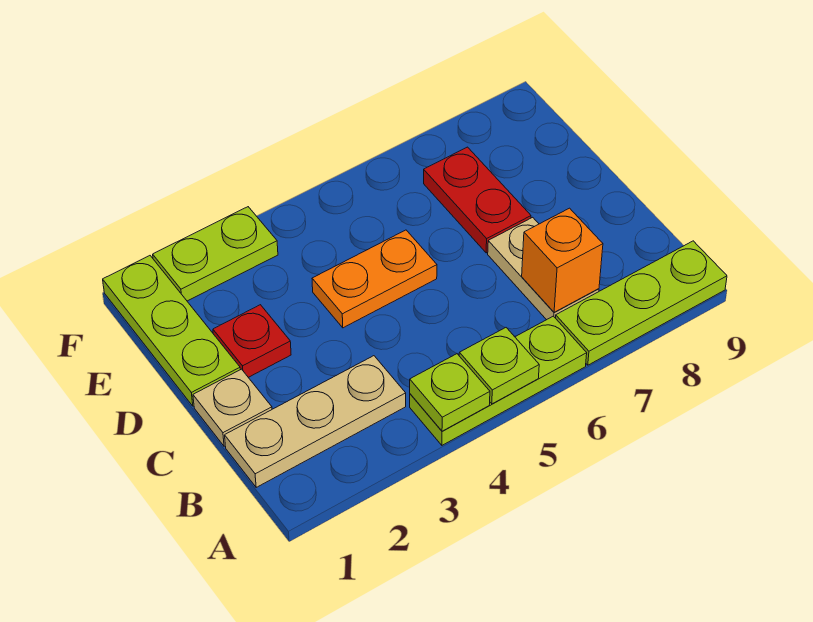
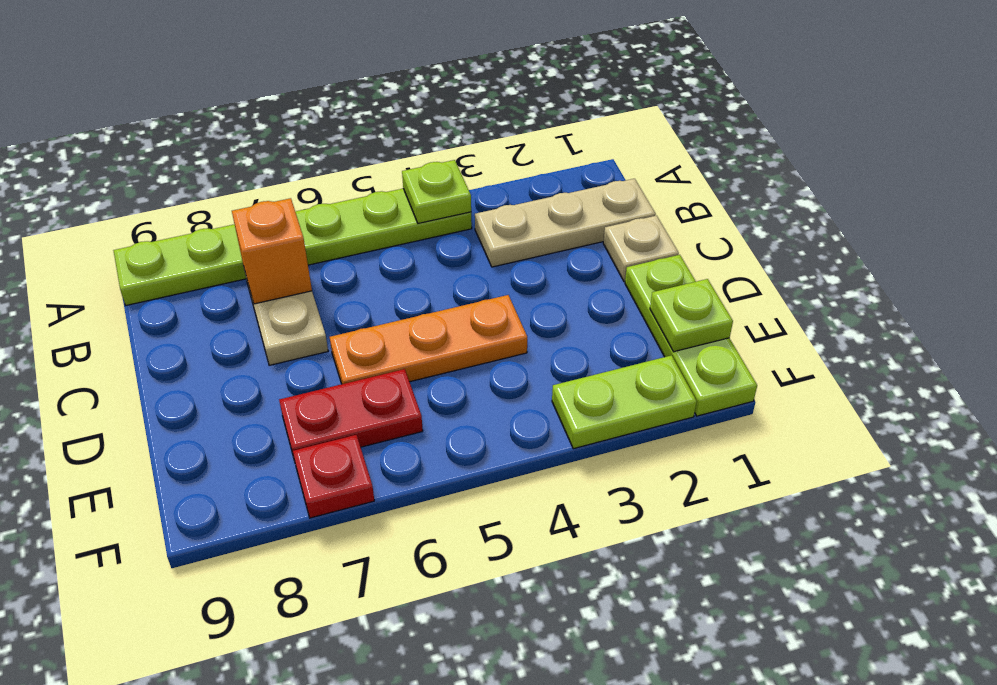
lime 1x1 plate [459,328,539,404] -> lime 1x1 plate moved to [650,279,733,352]
red 1x1 plate [213,305,291,377] -> red 1x1 plate moved to [293,435,374,518]
orange 1x2 plate [312,230,437,328] -> orange 1x3 plate [330,295,527,384]
red 1x2 plate [424,147,531,253] -> red 1x2 plate turned to [279,369,423,457]

